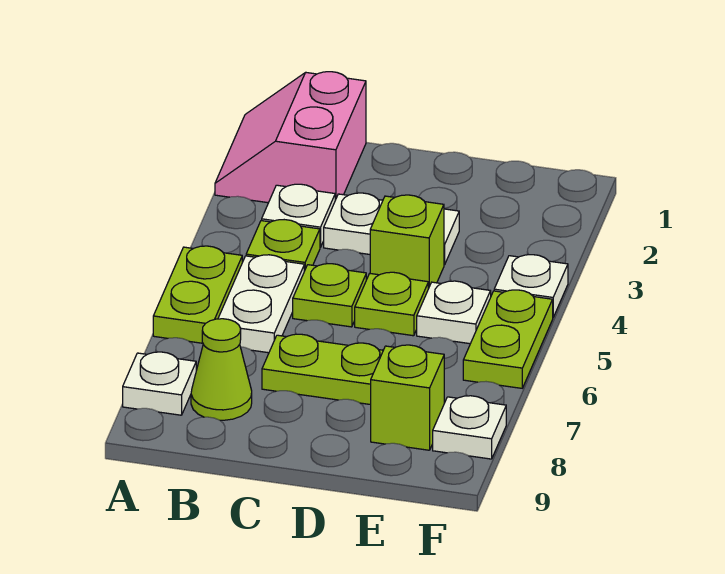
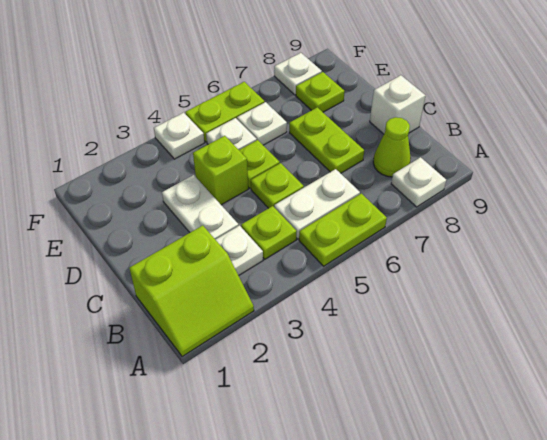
pink 2x2 slope [215,72,366,203] -> lime 2x2 slope [129,225,254,357]
none -> white 1x1 brick [370,75,426,134]
none -> white 1x1 plate [237,102,287,145]
lime 1x1 brick [371,345,444,450] -> lime 1x1 plate [296,72,345,112]

